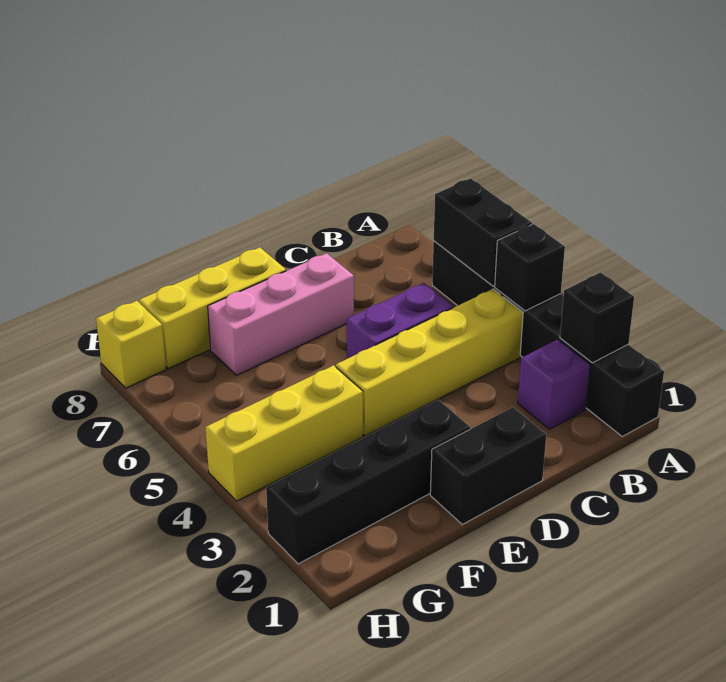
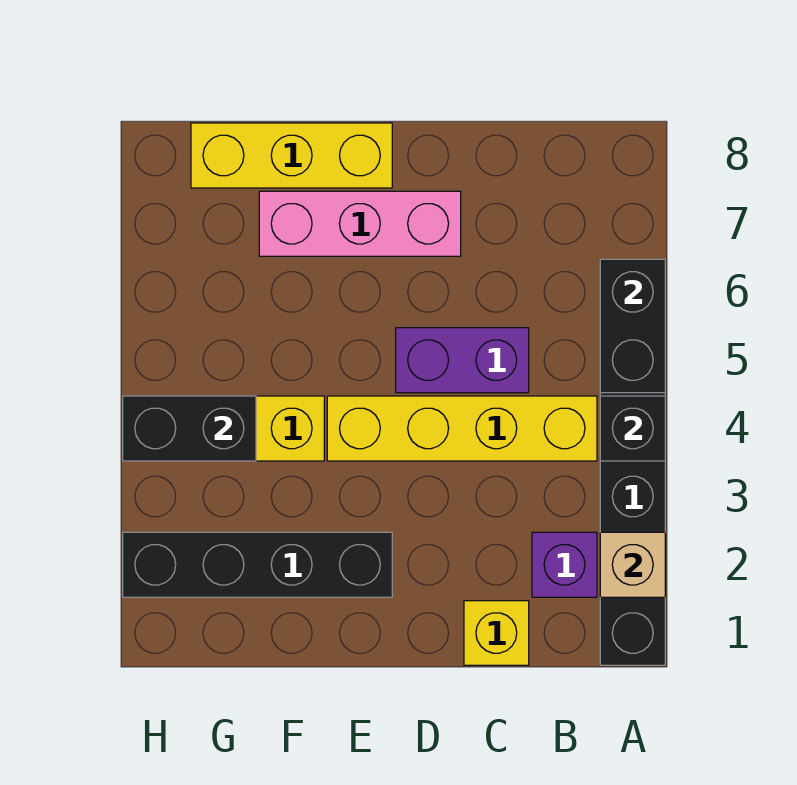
black 1x1 brick [560,272,634,363] -> tan 1x1 brick [600,532,665,597]
black 1x2 brick [430,407,546,524] -> black 1x2 brick moved to [123,396,256,461]
yellow 1x1 brick [96,301,166,388] -> yellow 1x1 brick moved to [464,601,529,665]

